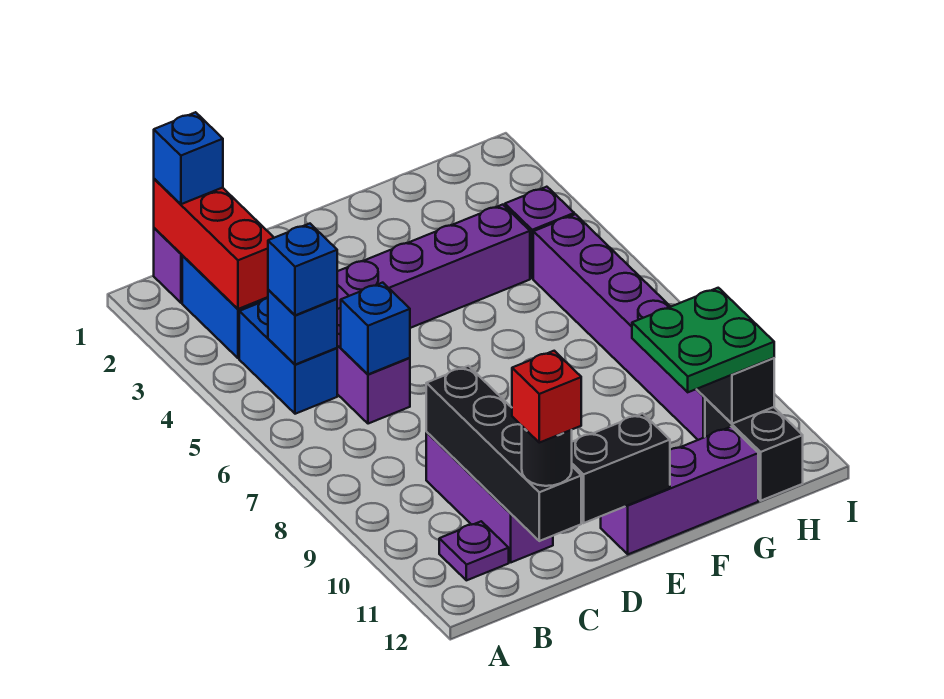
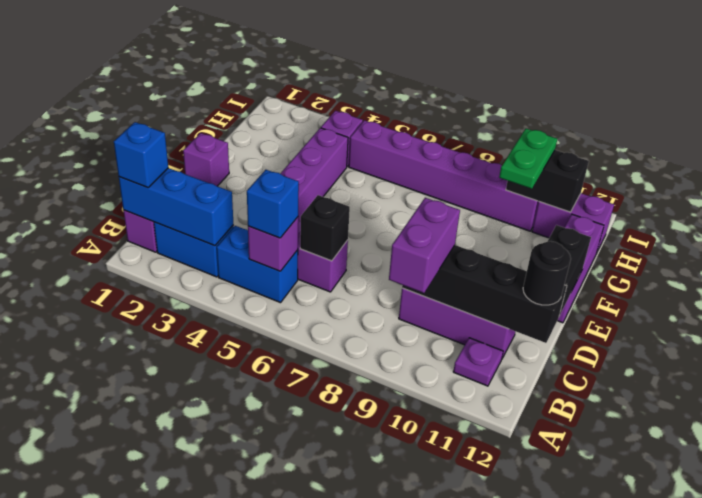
red 1x3 brick [154,179,274,309] -> blue 1x3 brick [119,168,234,246]
blue 1x1 brick [268,290,337,365] -> purple 1x1 brick [248,217,298,271]
none -> purple 1x2 brick [389,198,460,293]
blue 1x1 brick [341,283,410,374] -> black 1x1 brick [300,195,350,261]
red 1x1 brick [512,351,581,443] -> none
none -> purple 1x1 brick [183,133,229,186]
green 2x2 plate [632,288,774,392] -> green 1x2 plate [499,129,557,189]
black 1x2 brick [705,398,803,501] -> purple 1x2 brick [532,193,614,254]

